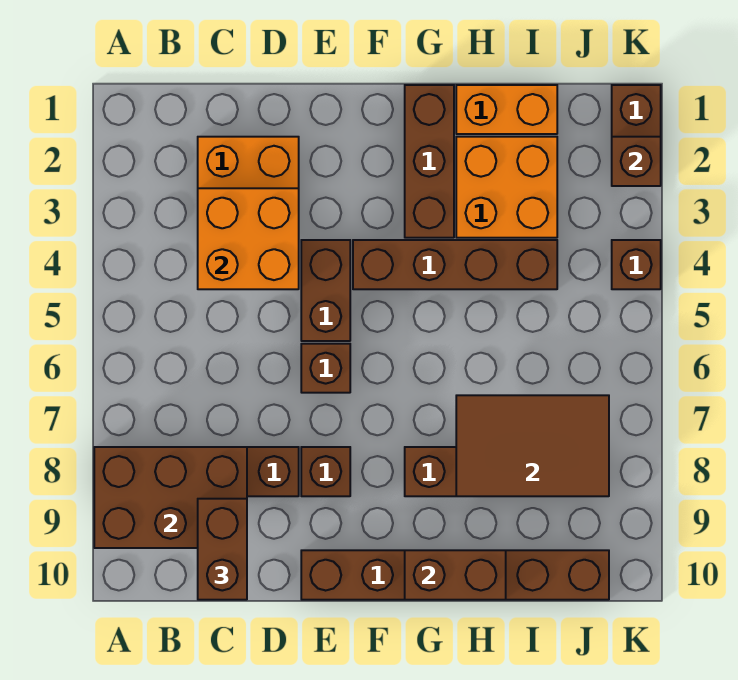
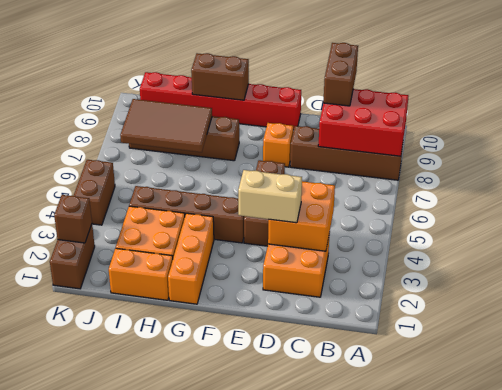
brown 2x3 brick [94,447,247,548] -> red 2x3 brick [318,89,408,156]
none -> tan 1x2 brick [238,170,302,223]
brown 1x1 brick [301,447,350,496] -> orange 1x1 brick [263,123,293,167]
brown 1x6 brick [301,550,609,600] -> red 1x6 brick [140,72,301,130]
brown 1x3 brick [405,85,454,238] -> orange 1x3 brick [168,213,214,304]
brown 1x1 brick [612,240,661,289] -> brown 1x2 brick [74,160,115,225]

